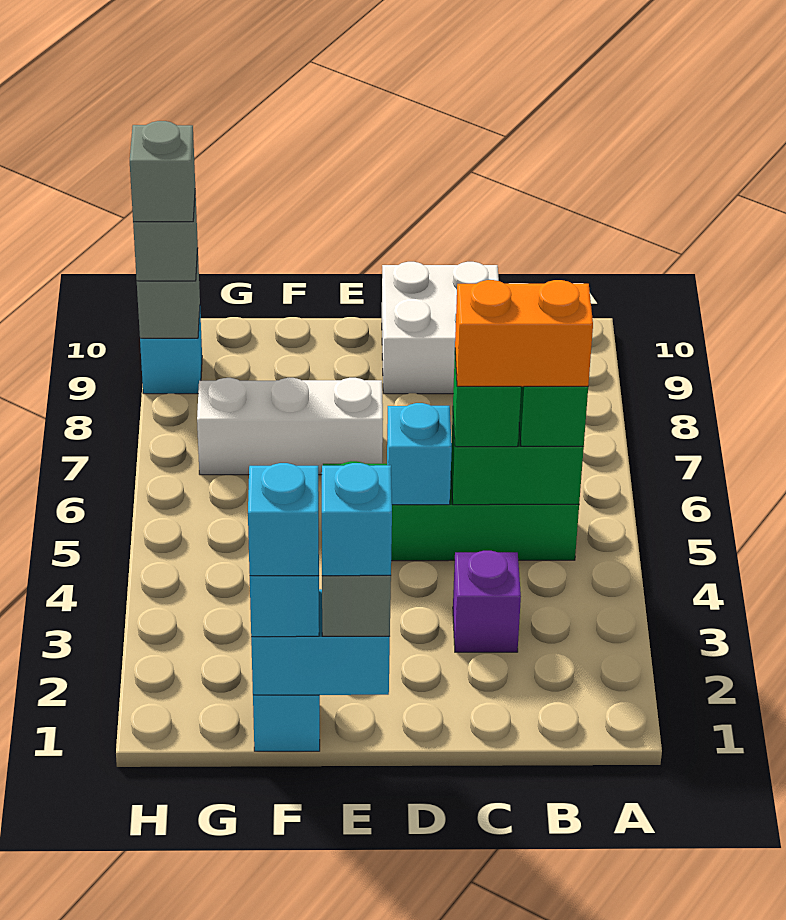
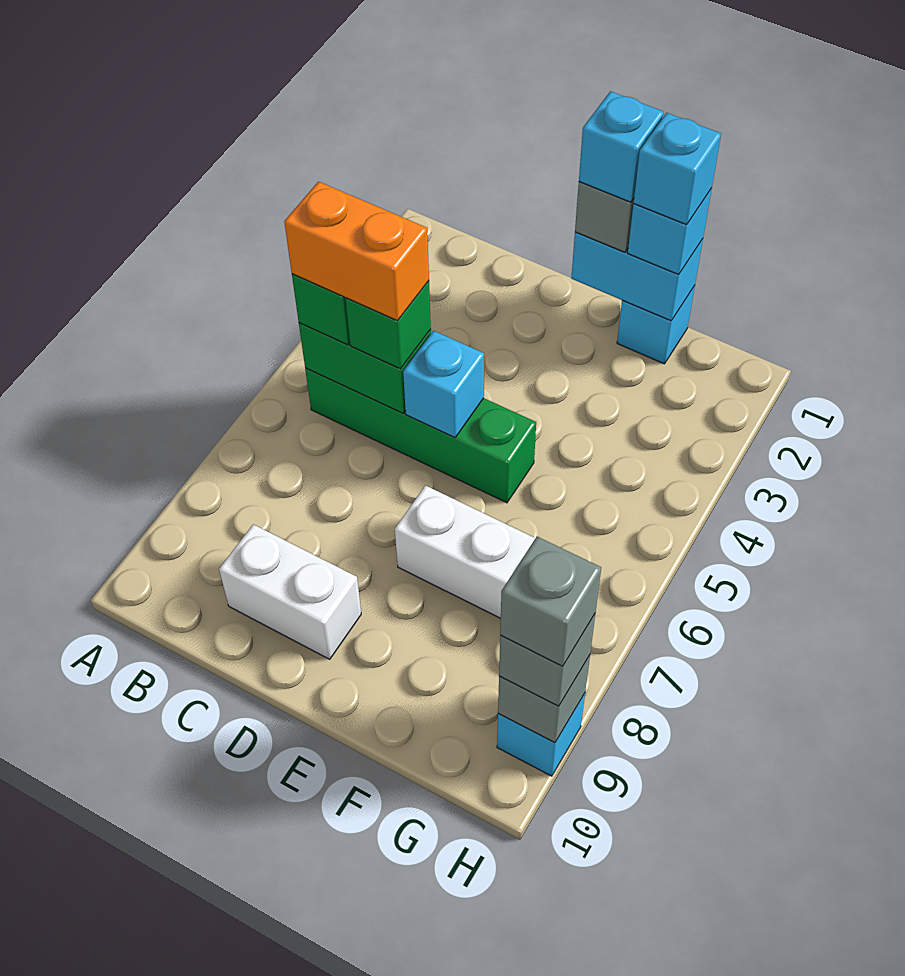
purple 1x1 brick [453,551,521,652] -> none
white 2x2 brick [382,262,499,394] -> white 1x2 brick [219,524,361,659]

